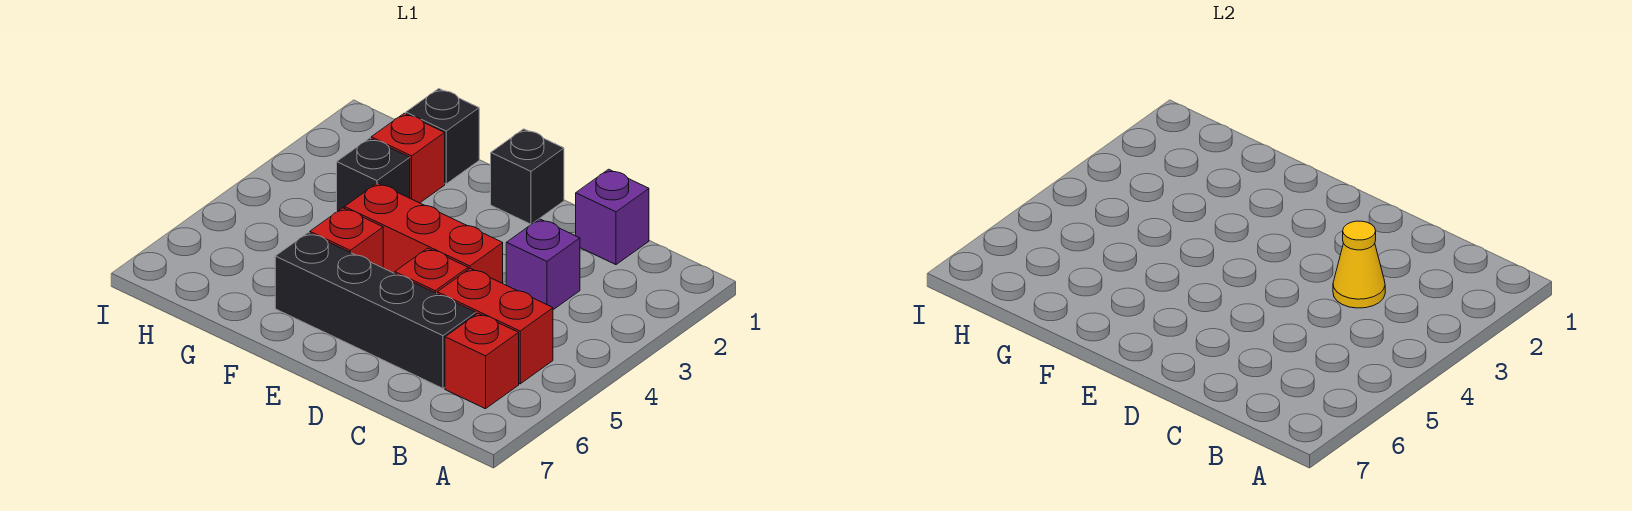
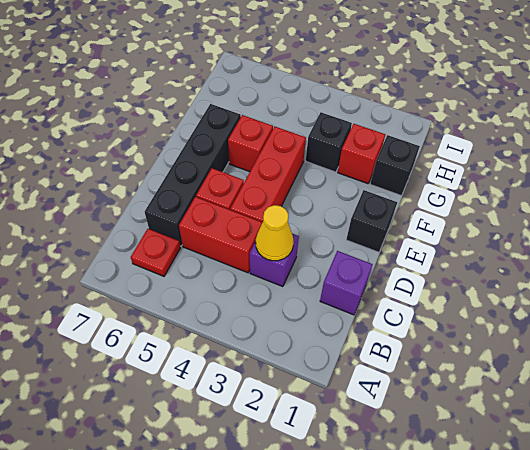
red 1x2 brick [437,268,553,384] -> red 1x2 brick turned to [179,197,263,273]
red 1x1 brick [445,313,519,409] -> red 1x1 plate [131,229,180,276]

